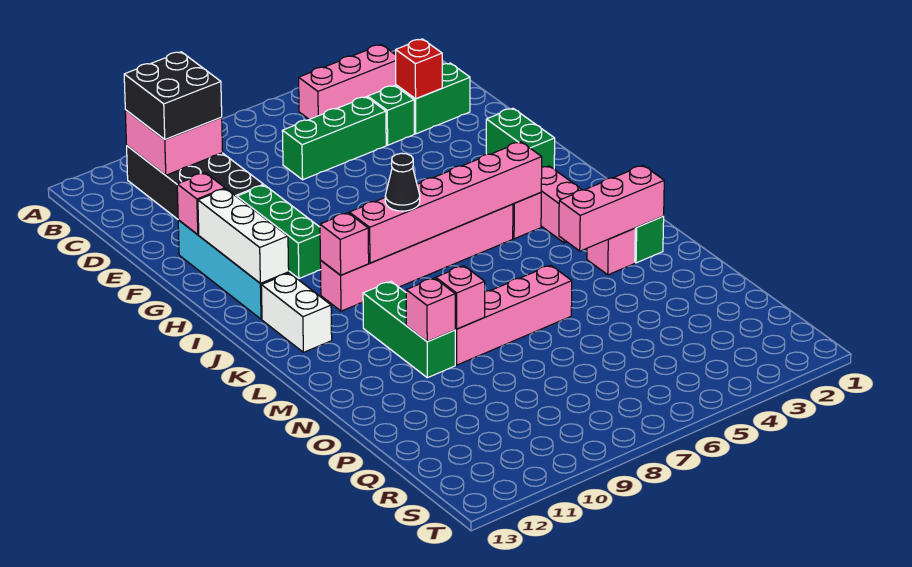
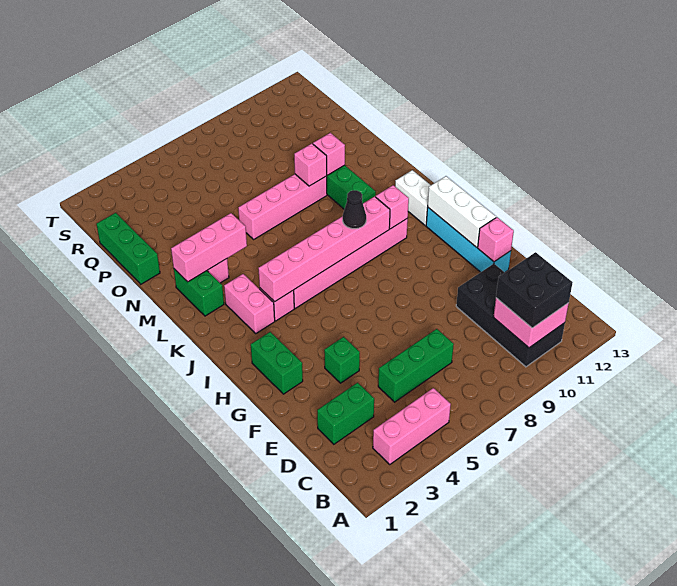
red 1x1 brick [396,39,442,99] -> none
green 1x1 brick [368,86,414,145] -> green 1x1 brick moved to [324,337,360,383]
green 1x3 brick [237,185,321,278] -> green 1x3 brick moved to [96,213,160,284]

